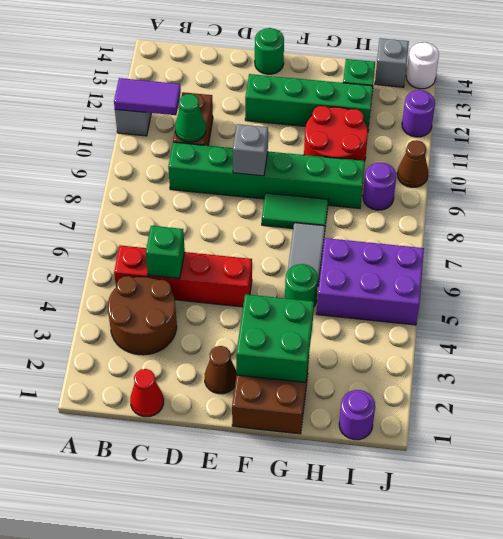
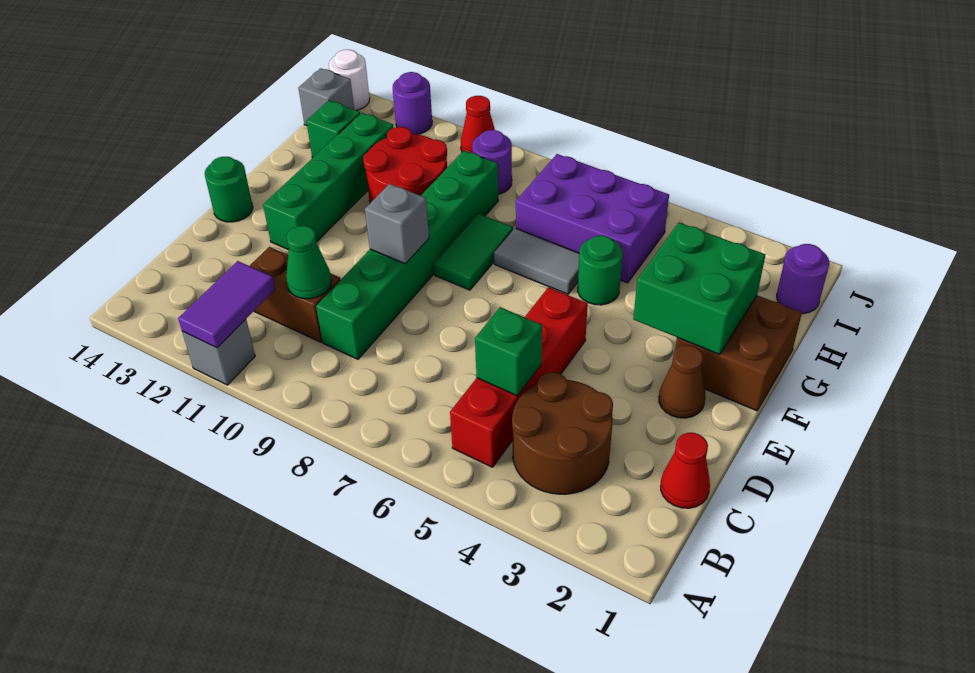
purple 2x3 brick [317,238,424,325] -> purple 2x3 brick turned to [516,154,669,283]
brown 1x1 cone [397,140,428,187] -> red 1x1 cone [461,96,495,153]

